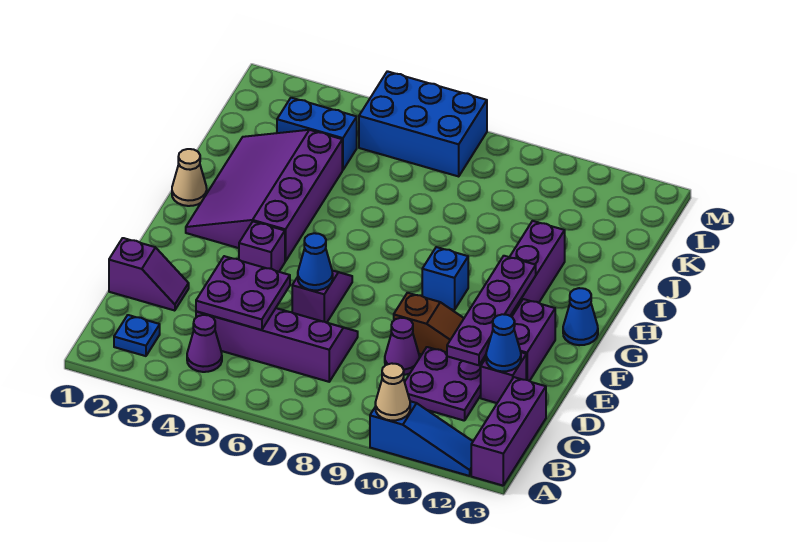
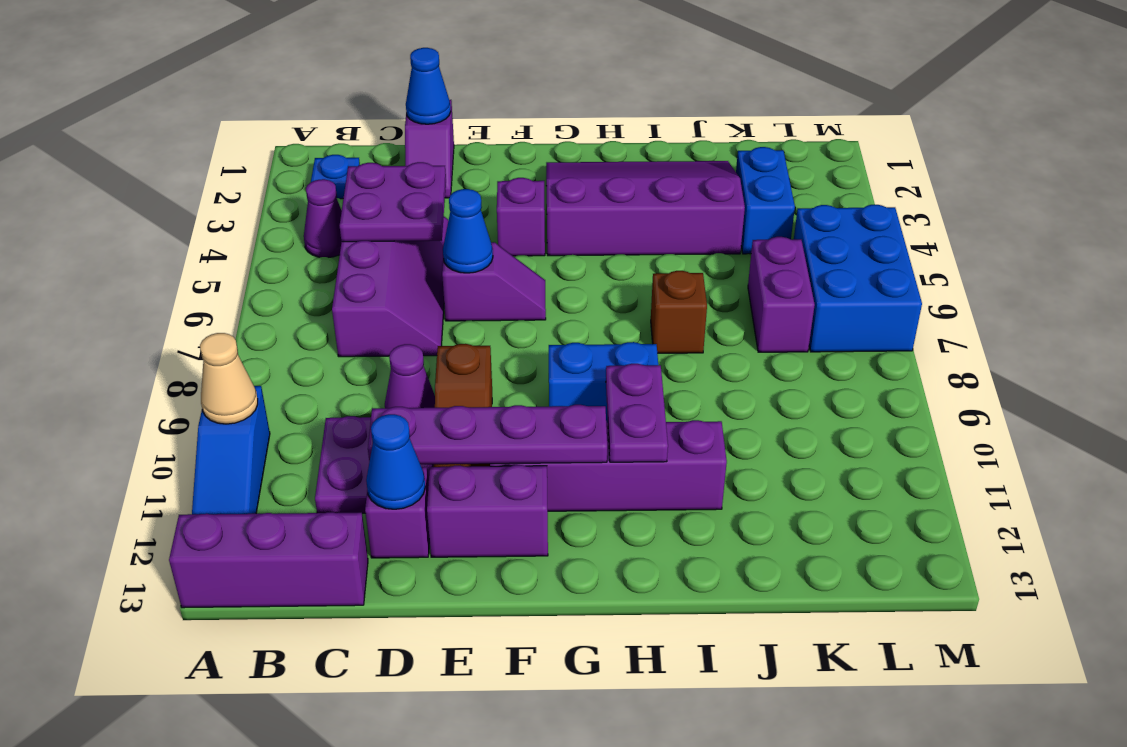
blue 1x1 brick [422,247,468,310] -> blue 1x2 brick [549,342,658,423]
blue 1x1 cone [563,288,598,345] -> blue 1x1 cone moved to [406,48,451,124]
tan 1x1 cone [172,149,207,206] -> none
none -> purple 1x2 plate [606,364,668,462]
none -> brown 1x1 brick [651,271,707,353]
none -> purple 1x2 brick [748,237,815,352]

